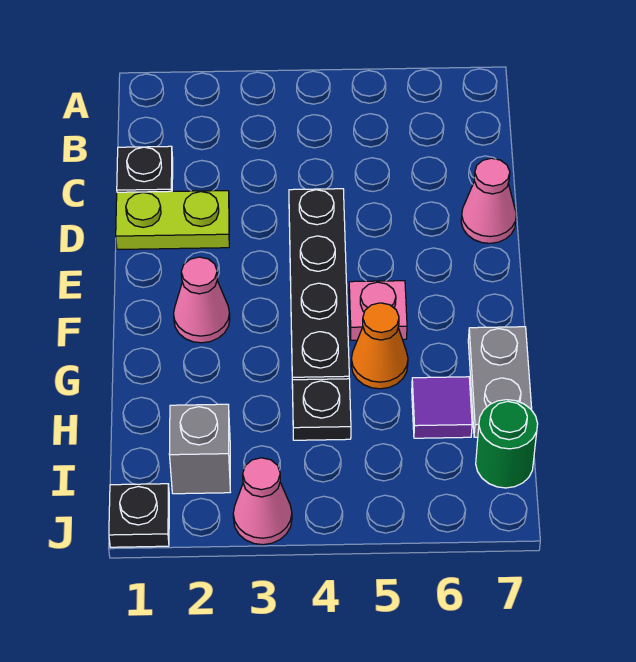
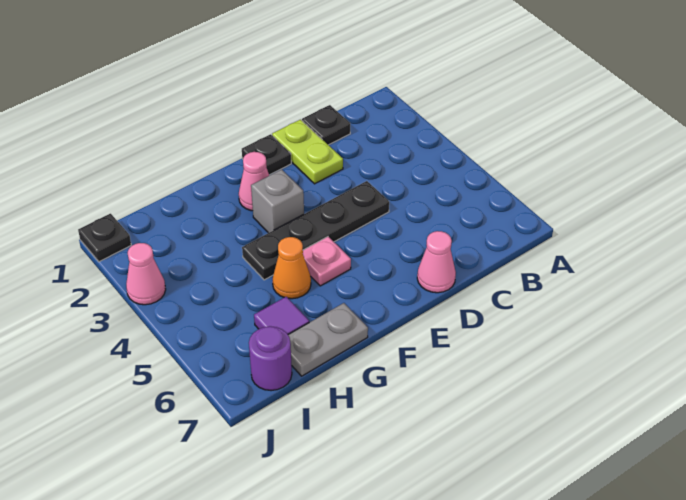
black 1x1 plate [292,379,351,440] -> black 1x1 plate moved to [242,134,291,175]
grey 1x1 brick [169,404,230,494] -> grey 1x1 brick moved to [251,170,304,233]
green 1x1 round brick [476,400,538,488] -> purple 1x1 round brick [249,326,292,391]

